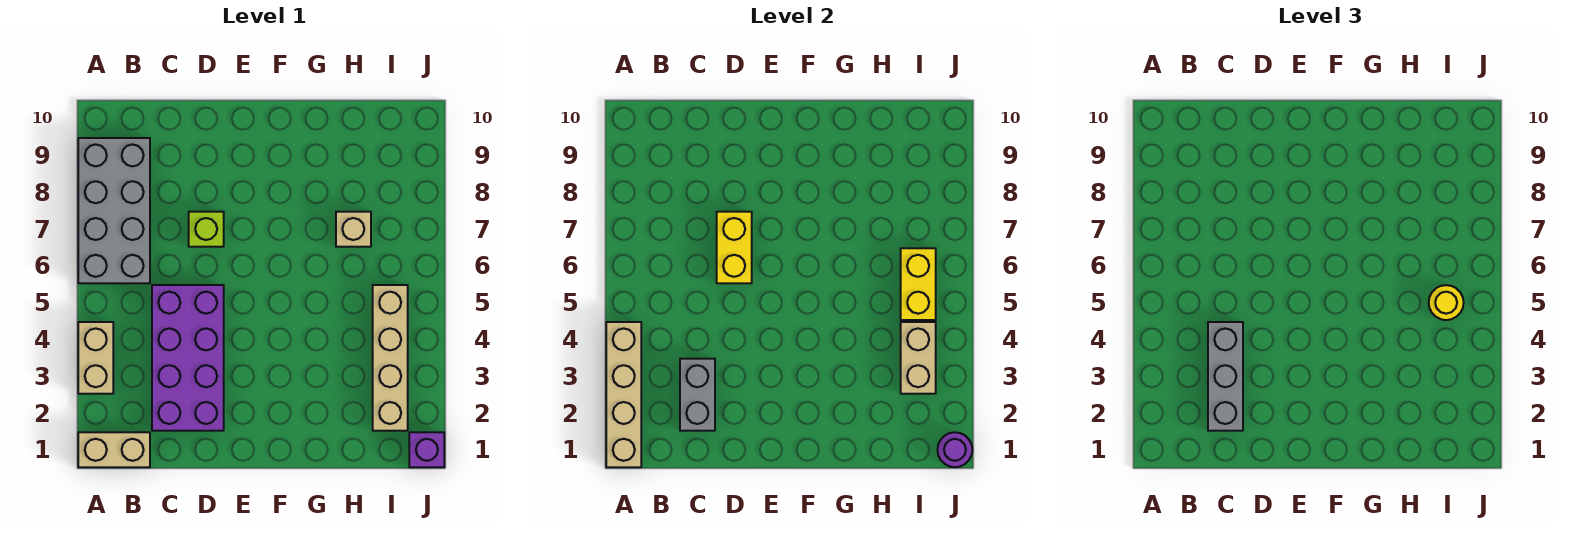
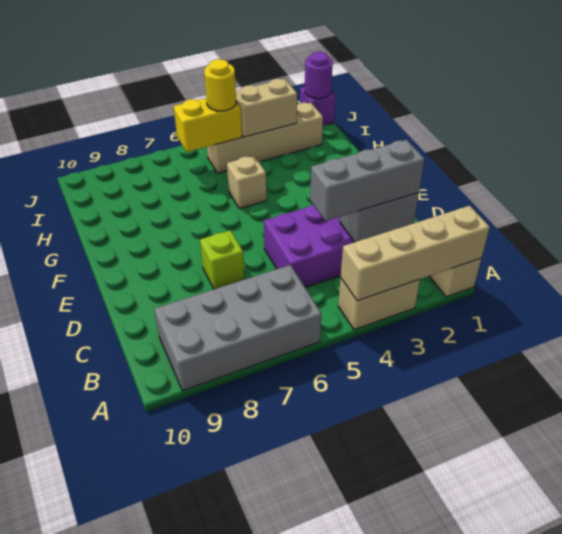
yellow 1x2 brick [717,212,752,283] -> none
tan 1x1 brick [336,212,371,247] -> tan 1x1 brick moved to [227,156,266,209]

